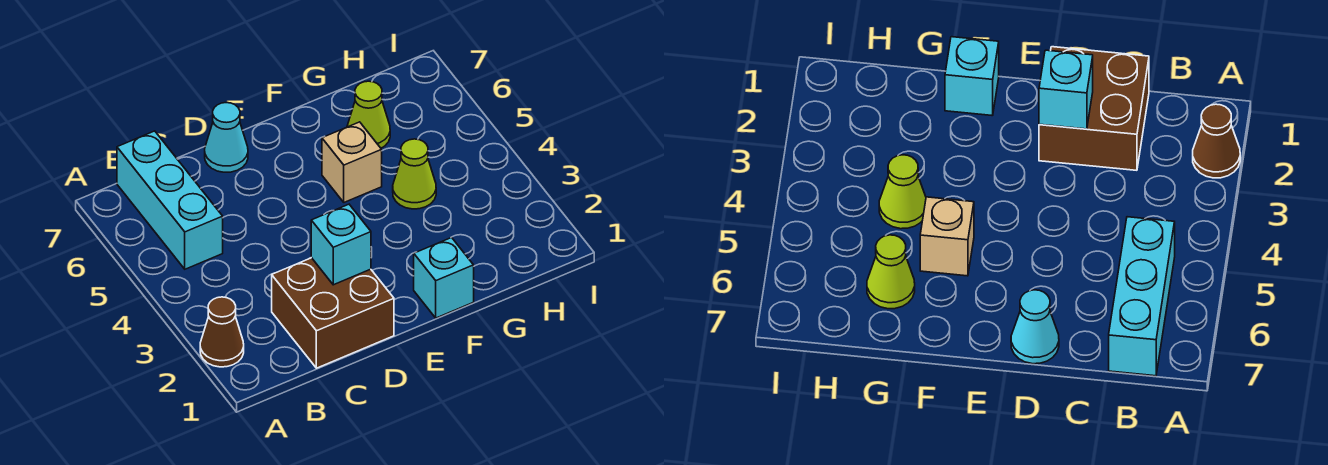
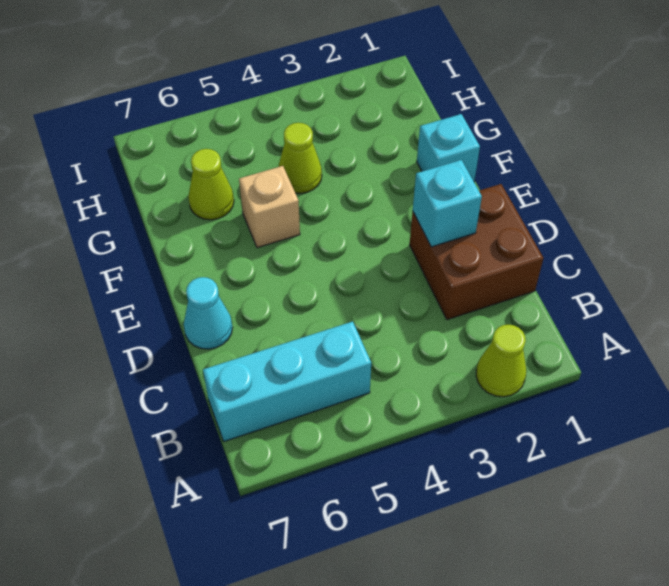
brown 1x1 cone [200,297,244,367] -> lime 1x1 cone [476,325,526,397]

